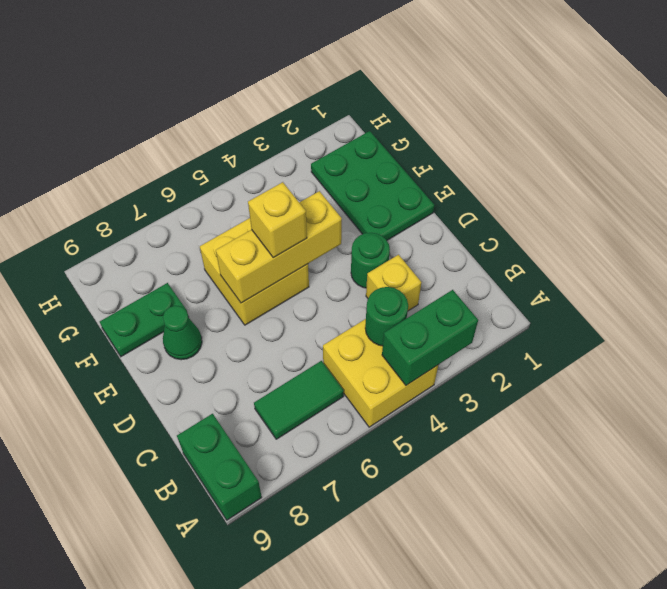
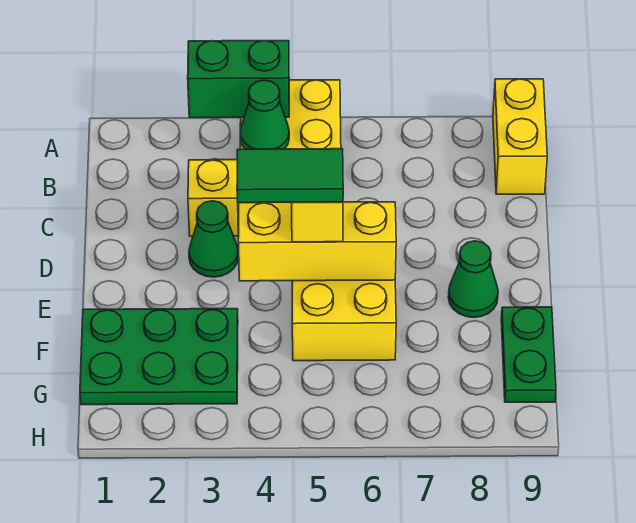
green 1x2 brick [177,414,262,520] -> yellow 1x2 brick [493,79,547,194]
green 1x1 round brick [365,287,408,346] -> green 1x1 cone [240,80,289,149]
green 1x2 tile [254,361,344,439] -> green 1x2 tile moved to [237,149,343,203]
green 1x1 round brick [351,233,390,288] -> green 1x1 cone [189,201,238,277]
green 2x3 plate [311,131,434,240] -> green 2x3 plate turned to [80,309,238,405]
green 1x2 plate [100,283,188,357] -> green 1x2 plate turned to [501,307,556,402]

